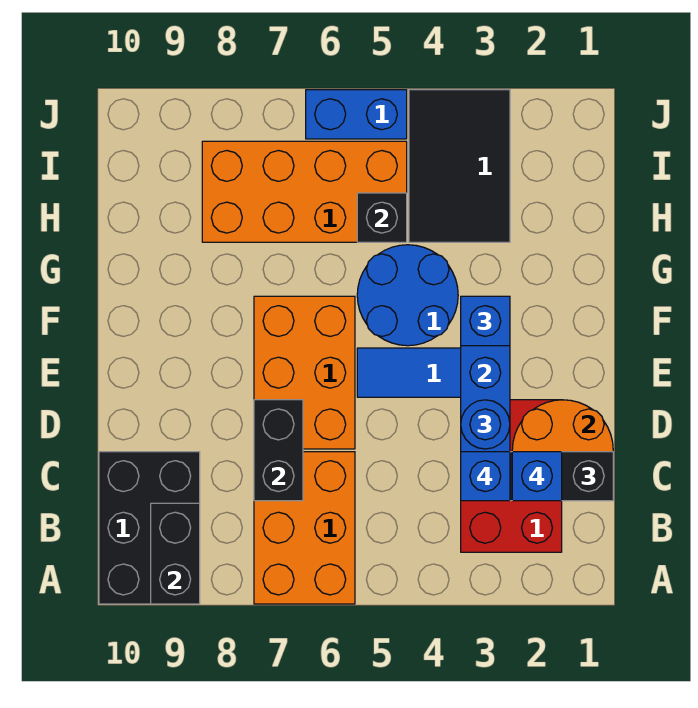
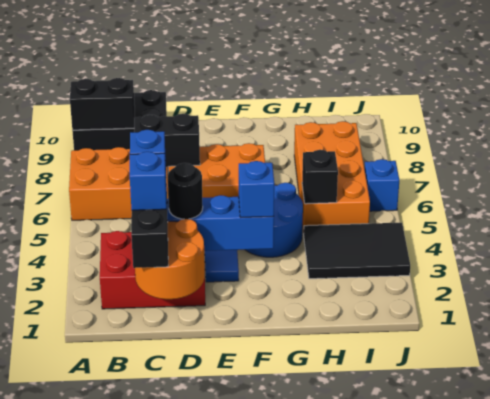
blue 1x1 round brick [461,400,510,449] -> black 1x1 round brick [168,163,203,219]
blue 1x2 brick [306,90,407,139] -> blue 1x1 brick [364,159,399,211]

